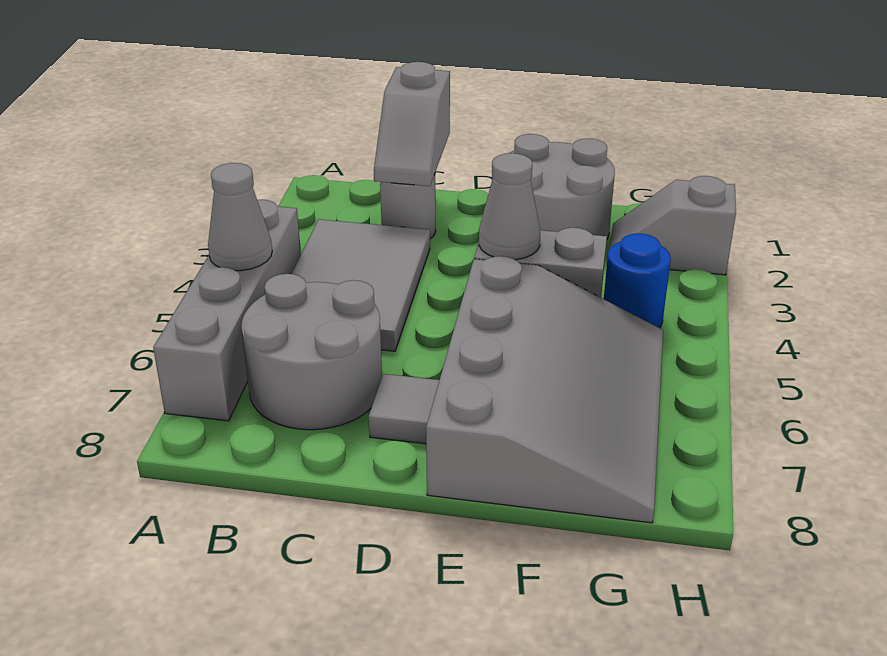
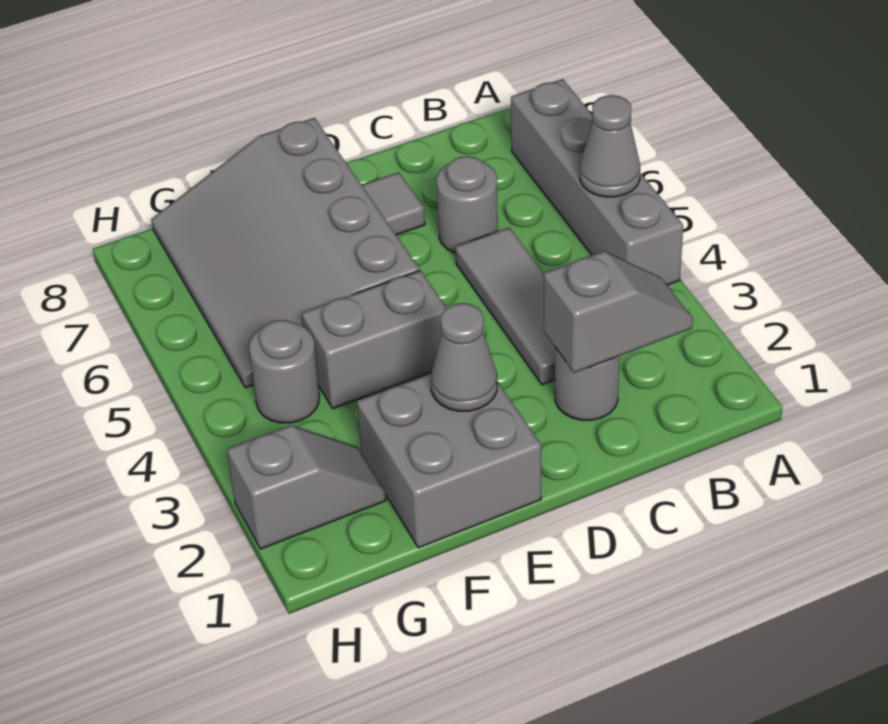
grey 2x3 tile [292,219,430,351] -> grey 1x3 tile [455,227,555,385]
grey 2x2 round brick [241,274,382,430] -> grey 1x1 round brick [437,156,498,253]
grey 1x2 slope [374,62,450,186] -> grey 1x2 slope turned to [544,251,693,373]
grey 2x2 round brick [510,134,615,239] -> grey 2x2 brick [357,373,541,548]
grey 1x1 cone [479,153,540,260] -> grey 1x1 cone moved to [431,303,497,411]
blue 1x1 round brick [604,233,671,328] -> grey 1x1 round brick [249,320,319,423]

